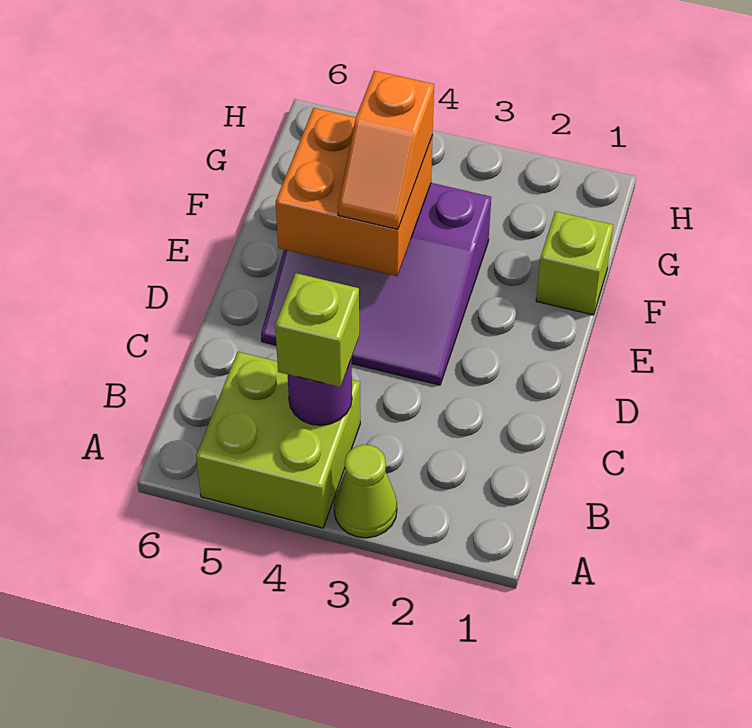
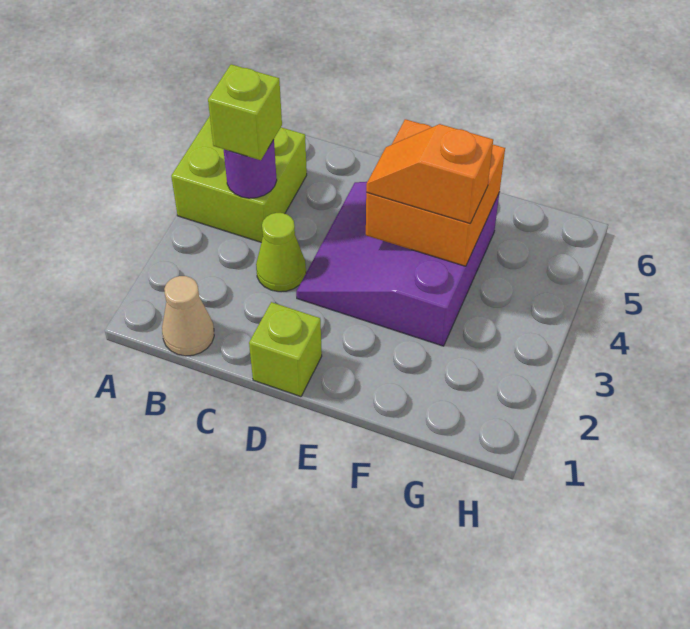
lime 1x1 cone [334,445,397,538] -> lime 1x1 cone moved to [256,213,306,292]
none -> tan 1x1 cone [162,276,214,356]
lime 1x1 brick [536,211,613,315] -> lime 1x1 brick moved to [249,302,322,397]

